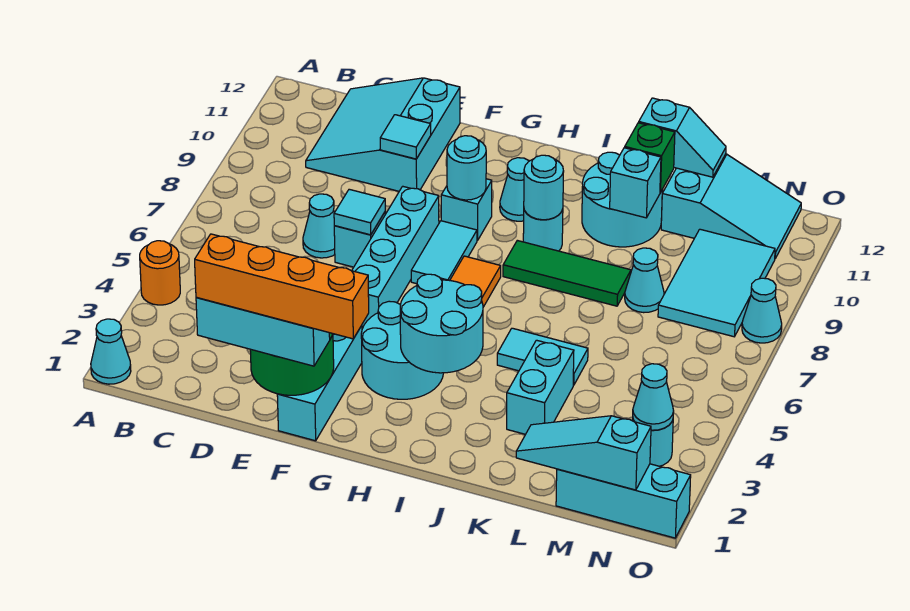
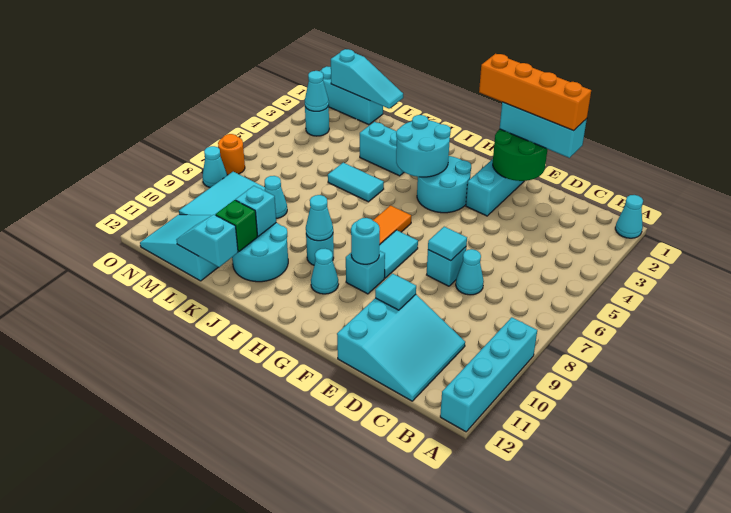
orange 1x1 round brick [140,241,180,305] -> orange 1x1 round brick moved to [218,134,245,175]
cyan 1x4 brick [352,186,439,329] -> cyan 1x4 brick moved to [440,317,537,432]
green 1x3 tile [503,240,631,306] -> none
cyan 1x1 round brick [524,155,564,220] -> cyan 1x1 cone [306,195,333,241]
cyan 1x2 brick [507,340,574,434] -> cyan 1x2 brick turned to [360,122,404,176]

